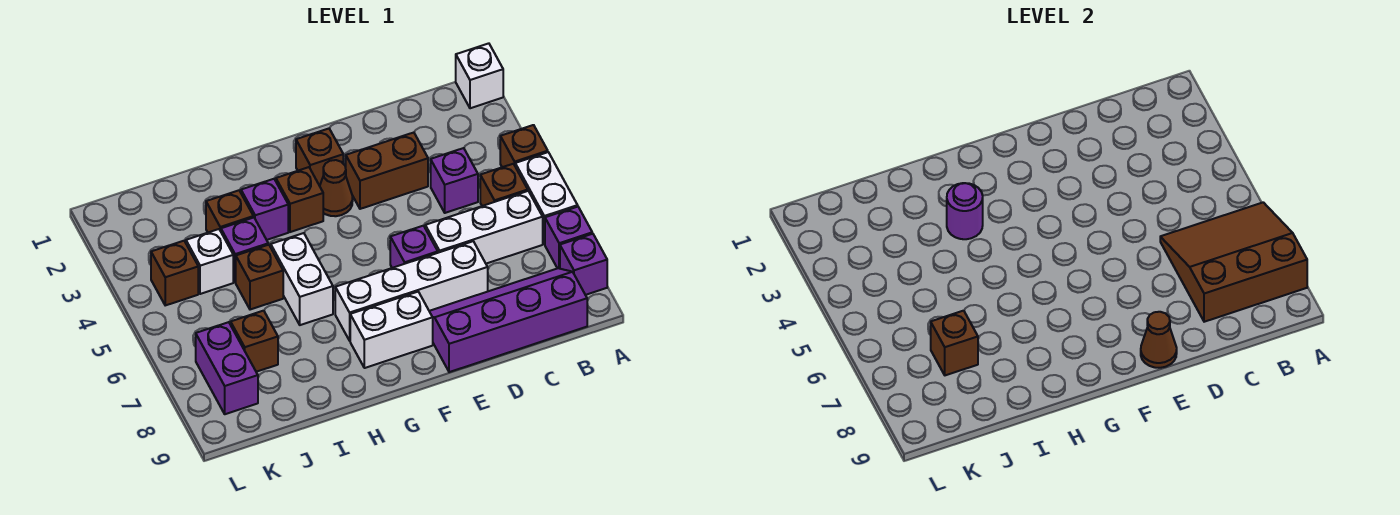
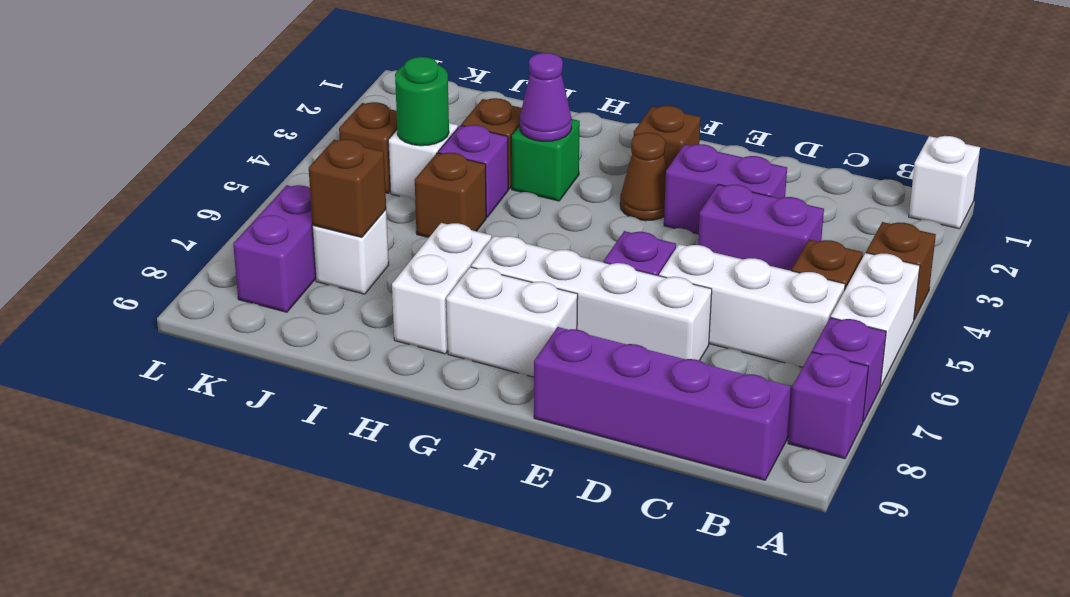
brown 3x3 slope [1160,202,1307,322] -> none
purple 1x1 brick [431,148,478,213] -> purple 1x2 brick [698,184,824,271]
brown 1x2 brick [346,133,428,209] -> purple 1x2 brick [664,144,787,234]
brown 1x1 cone [1141,312,1177,368] -> none
brown 1x1 brick [276,167,323,232] -> none
purple 1x1 brick [241,179,288,240] -> green 1x1 brick [511,119,580,201]
purple 1x1 round brick [947,183,983,239] -> purple 1x1 cone [520,53,572,141]
white 1x2 brick [271,233,333,325] -> white 1x2 brick moved to [392,223,492,354]
none -> green 1x1 round brick [395,57,449,146]
brown 1x1 brick [231,311,278,372] -> white 1x1 brick [312,210,389,294]

